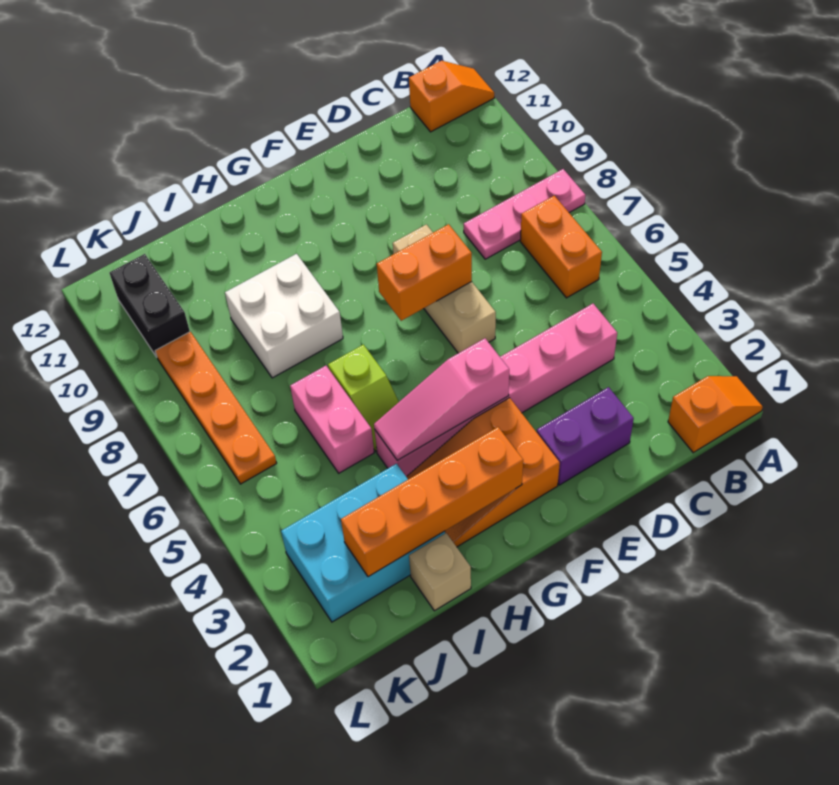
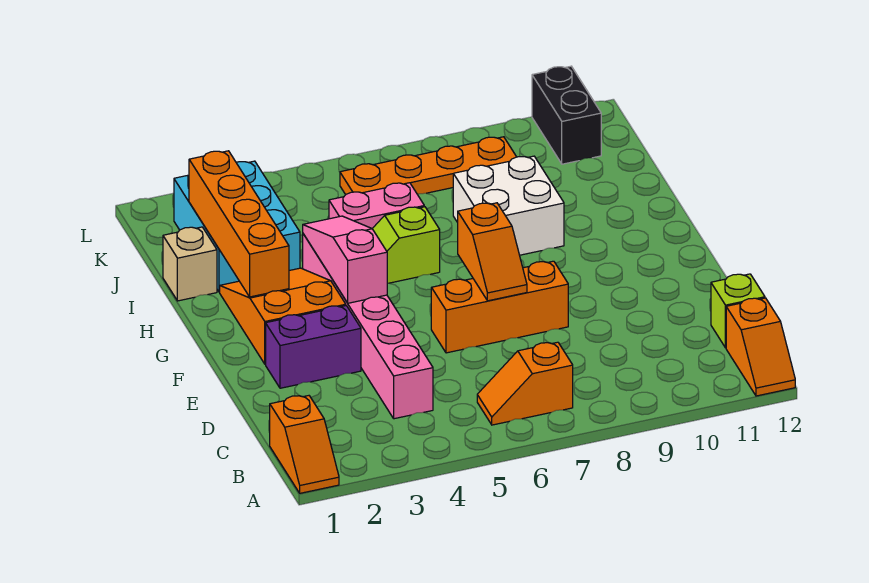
pink 1x3 plate [464,169,585,259] -> none
orange 1x2 brick [520,196,602,298] -> orange 1x2 slope [477,342,573,425]
none -> lime 1x1 brick [711,274,765,348]
purple 1x2 brick [537,387,634,485] -> purple 1x2 brick turned to [266,306,361,388]
tan 1x3 brick [393,225,496,353] -> orange 1x3 brick [431,261,568,353]
orange 1x2 brick [377,224,472,321] -> orange 1x2 slope [458,203,527,301]
black 1x2 brick [110,254,190,357] -> black 1x2 brick turned to [532,66,601,164]

